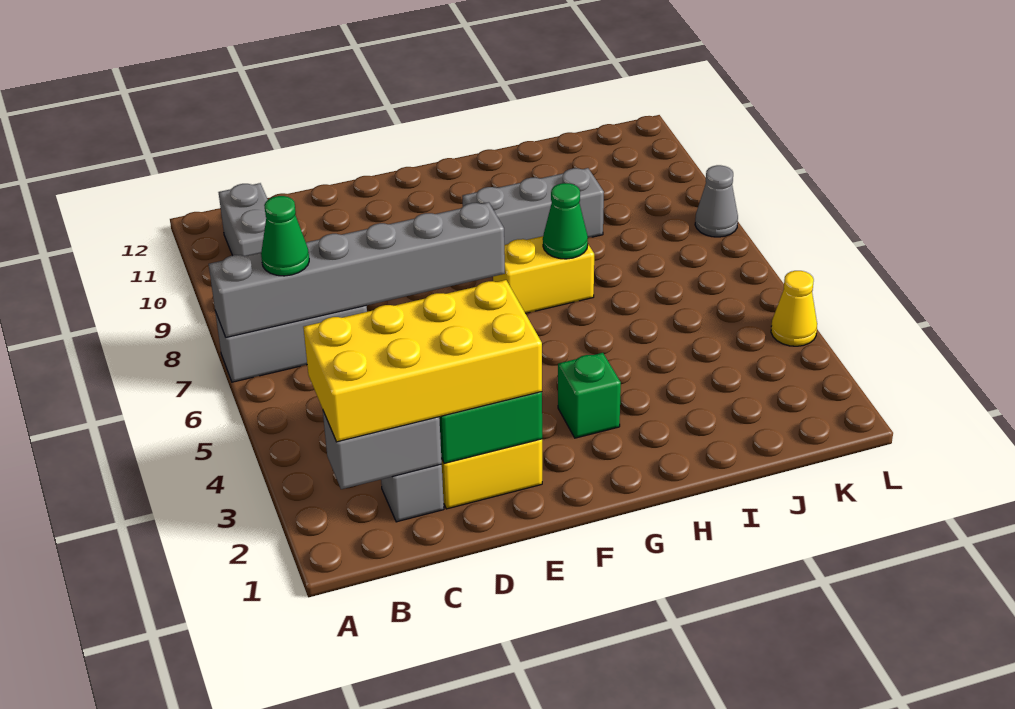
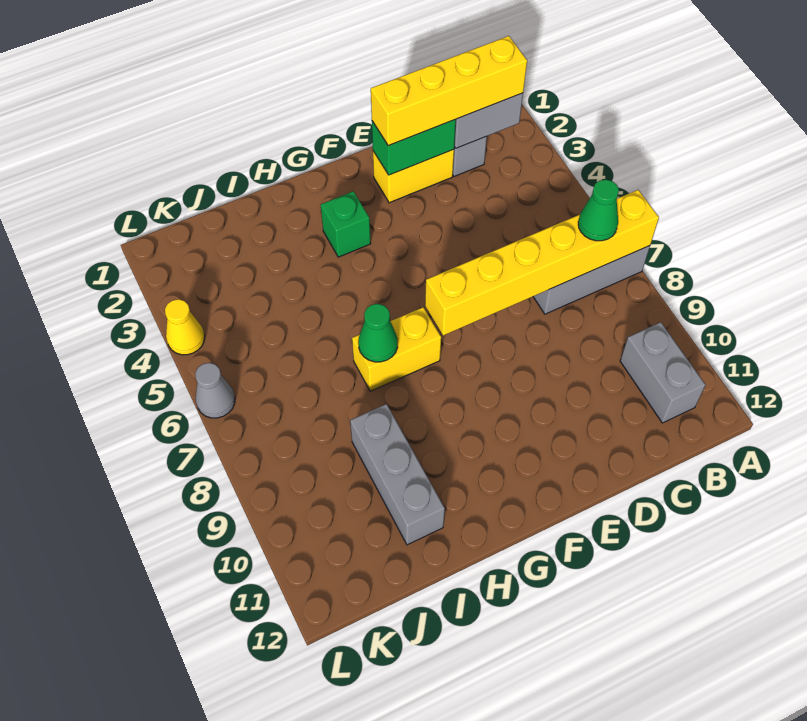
grey 1x6 brick [209,202,505,337] -> yellow 1x6 brick [425,190,659,336]
yellow 2x4 brick [303,280,542,442] -> yellow 1x4 brick [371,36,527,146]
grey 1x3 brick [462,168,604,245] -> grey 1x3 brick turned to [350,404,445,545]
grey 1x1 cone [695,165,738,237] -> grey 1x1 cone moved to [195,363,235,418]

